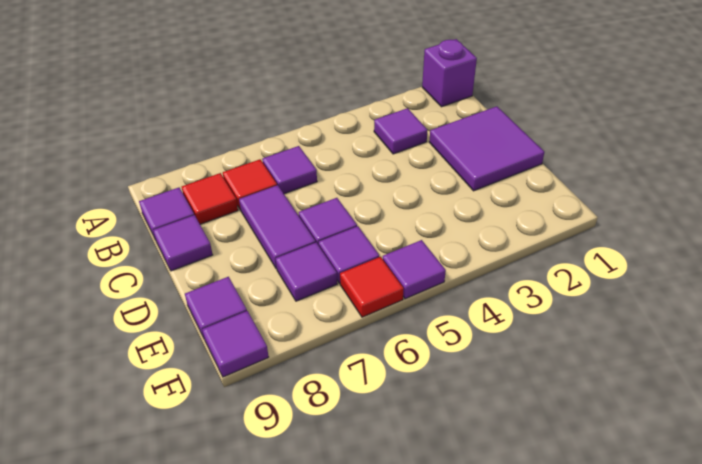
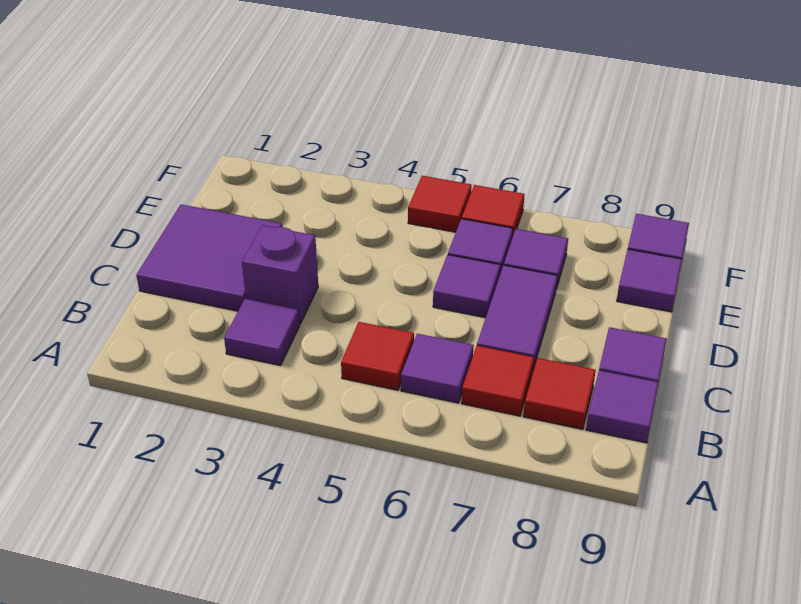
purple 1x1 brick [422,39,477,107] -> purple 1x1 brick moved to [242,225,318,324]
none -> red 1x1 tile [341,322,414,390]
purple 1x1 tile [383,240,446,299] -> red 1x1 tile [408,176,472,232]

